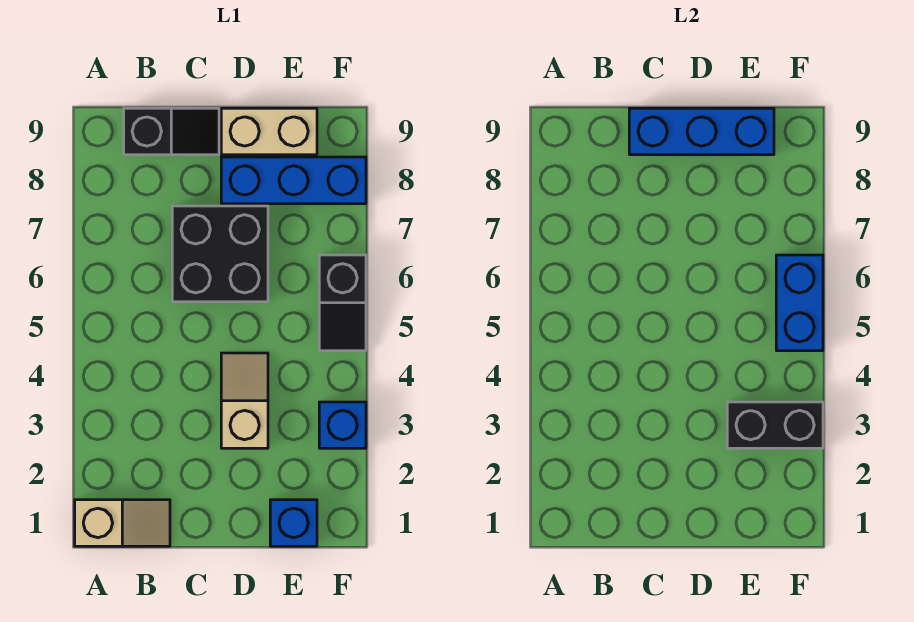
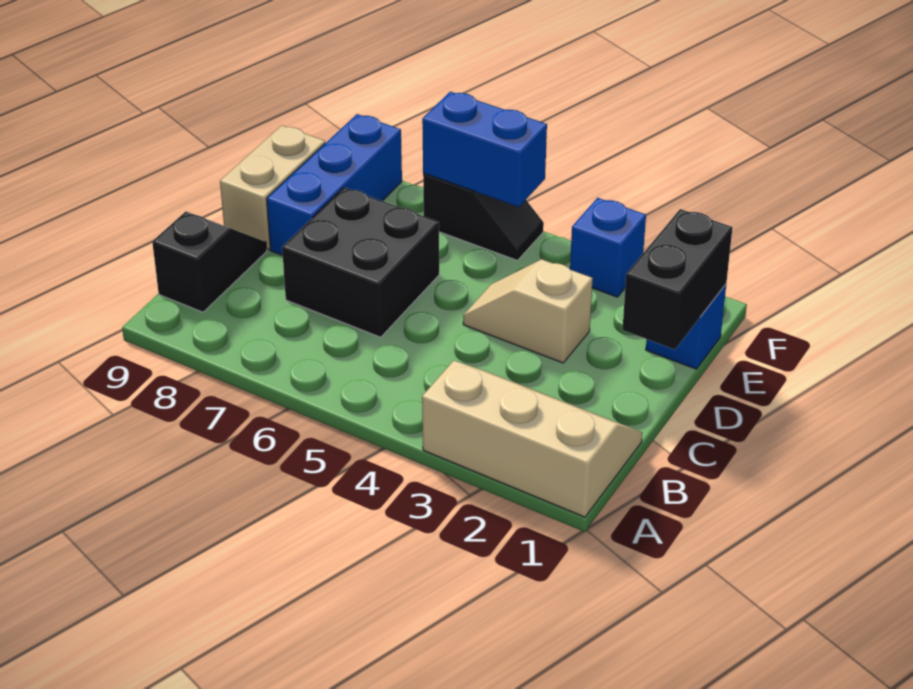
tan 1x2 slope [75,500,170,546] -> tan 2x3 slope [422,361,642,517]
blue 1x3 brick [629,108,774,155] -> none
black 1x2 brick [727,402,823,448] -> black 1x2 brick moved to [622,209,733,349]

